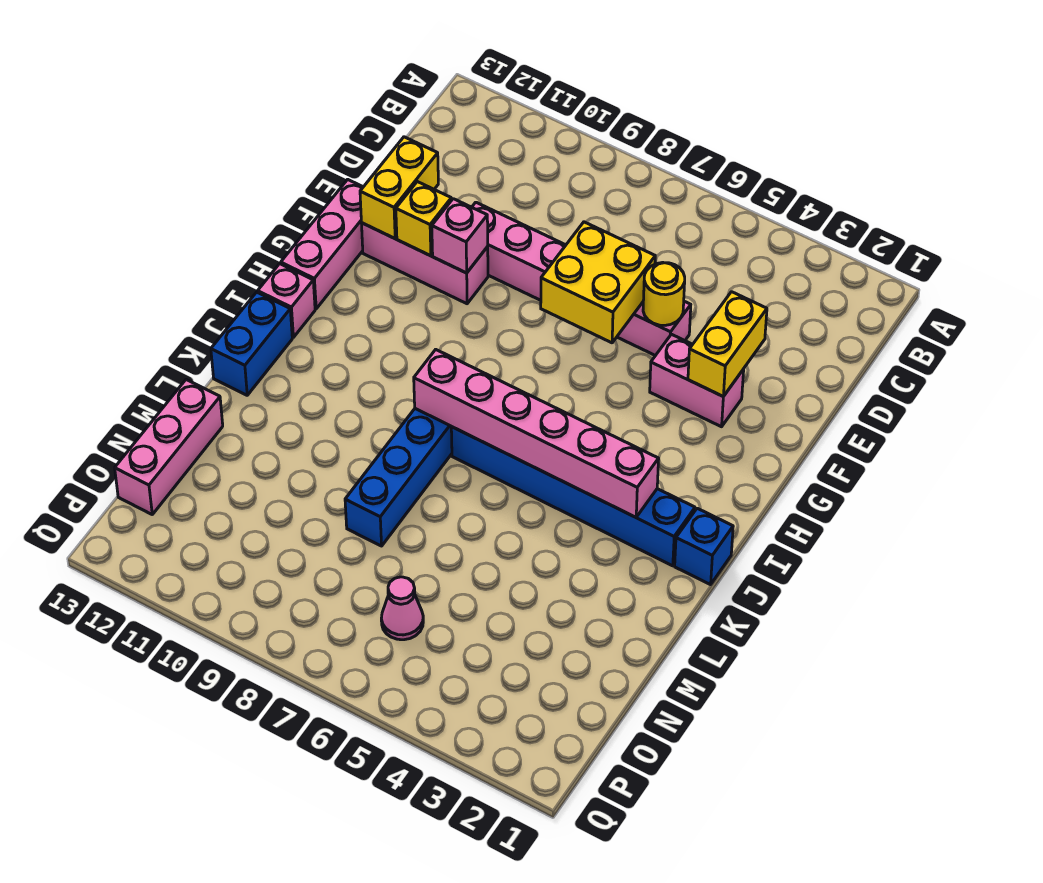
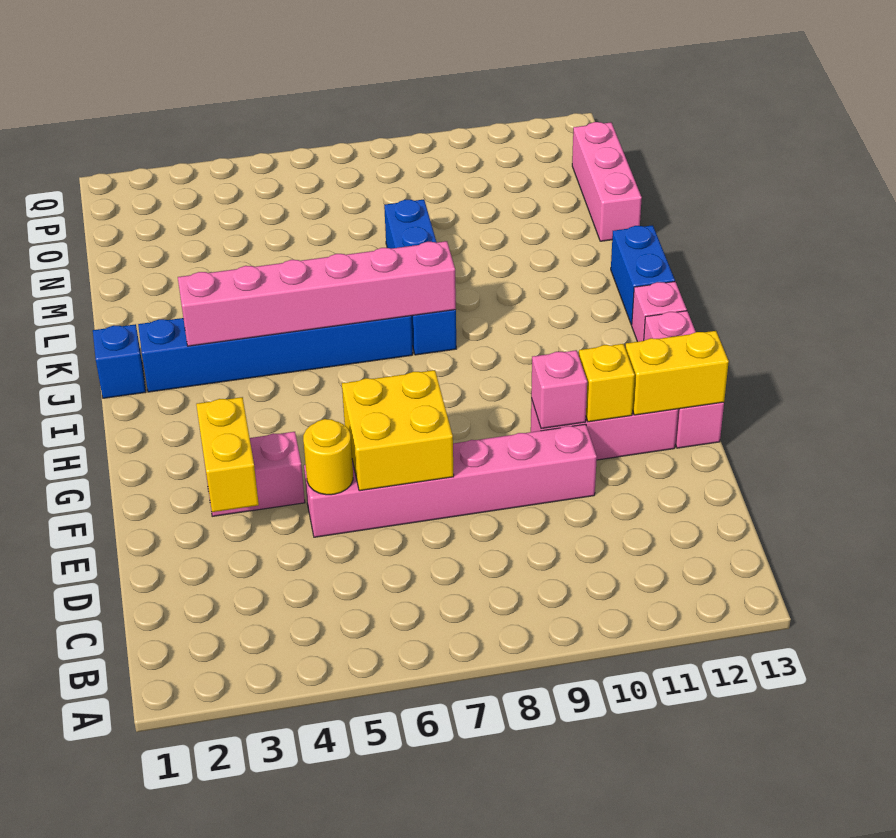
yellow 1x2 brick [360,137,438,238] -> yellow 1x2 brick turned to [625,331,729,415]
pink 1x1 cone [381,577,423,640] -> none

